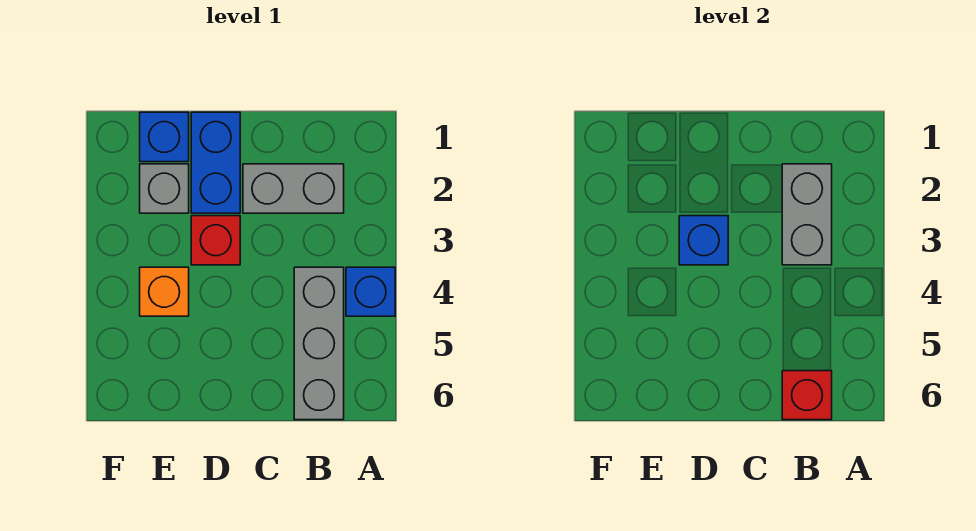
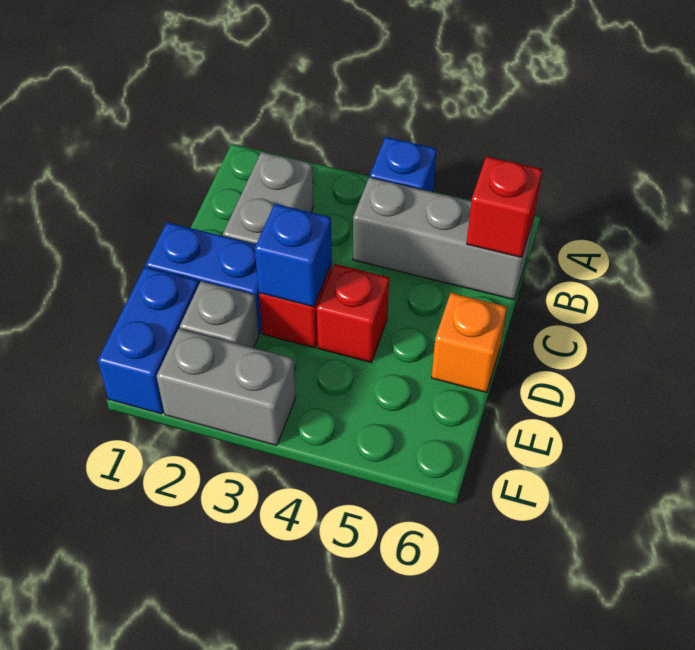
grey 1x2 brick [782,164,832,265] -> grey 1x2 brick moved to [157,329,296,446]
none -> red 1x1 brick [317,264,389,362]
blue 1x1 brick [140,112,189,162] -> blue 1x2 brick [98,267,199,414]
orange 1x1 brick [140,267,189,316] -> orange 1x1 brick moved to [432,293,507,392]

